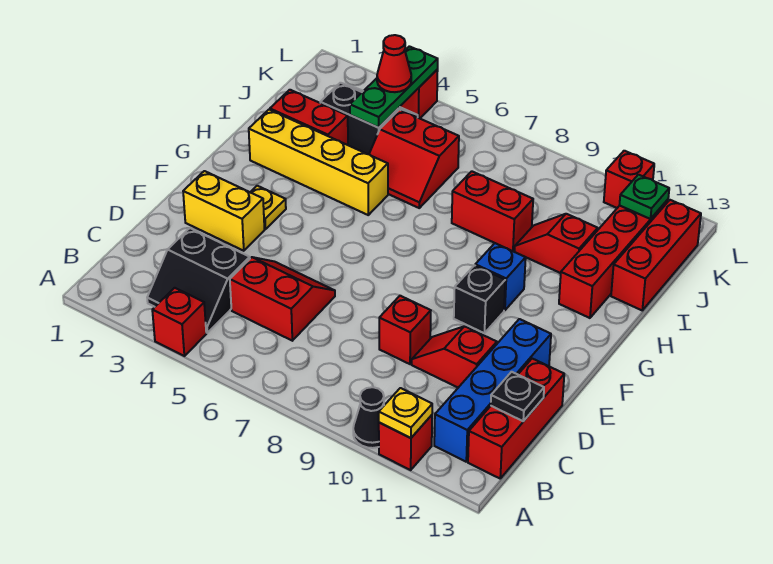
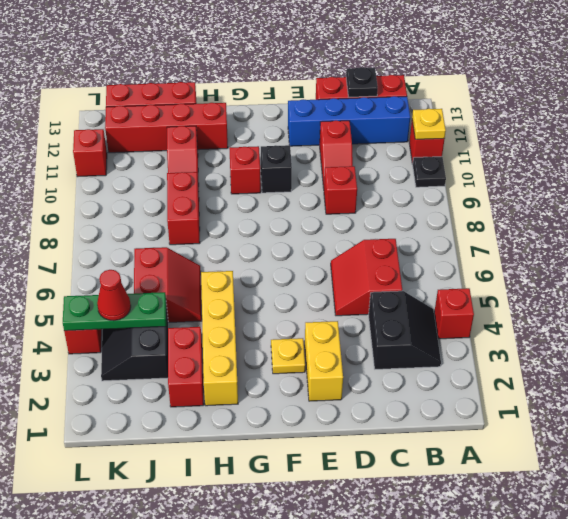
black 1x1 cone [353,387,384,448] -> black 1x1 plate [413,157,446,187]
blue 1x1 brick [475,243,526,310] -> red 1x1 brick [229,146,261,194]
green 1x1 plate [620,175,669,219] -> none

